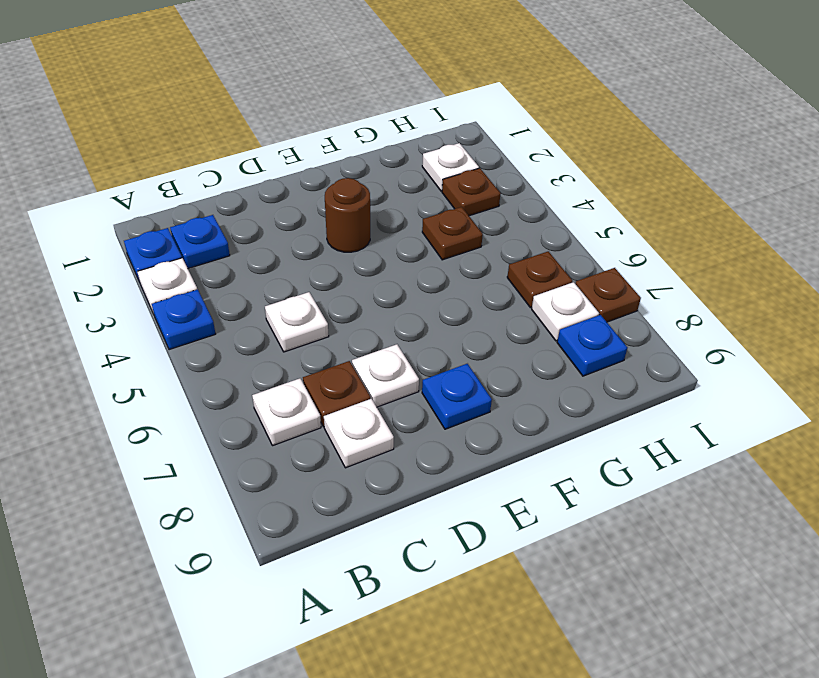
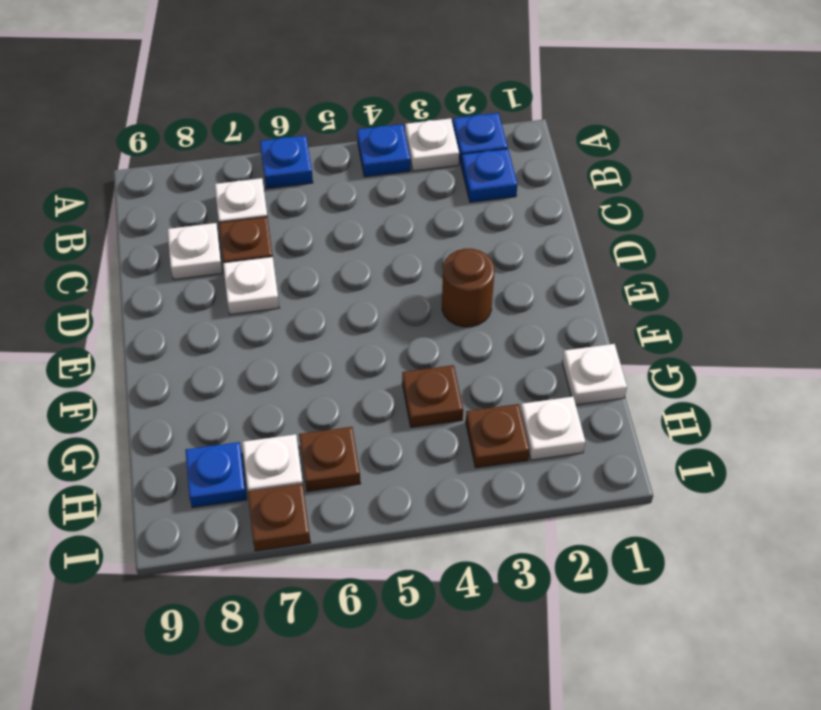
white 1x1 plate [265,292,329,352] -> white 1x1 plate moved to [562,344,627,405]
blue 1x1 plate [422,364,492,429] -> blue 1x1 plate moved to [260,136,313,189]

